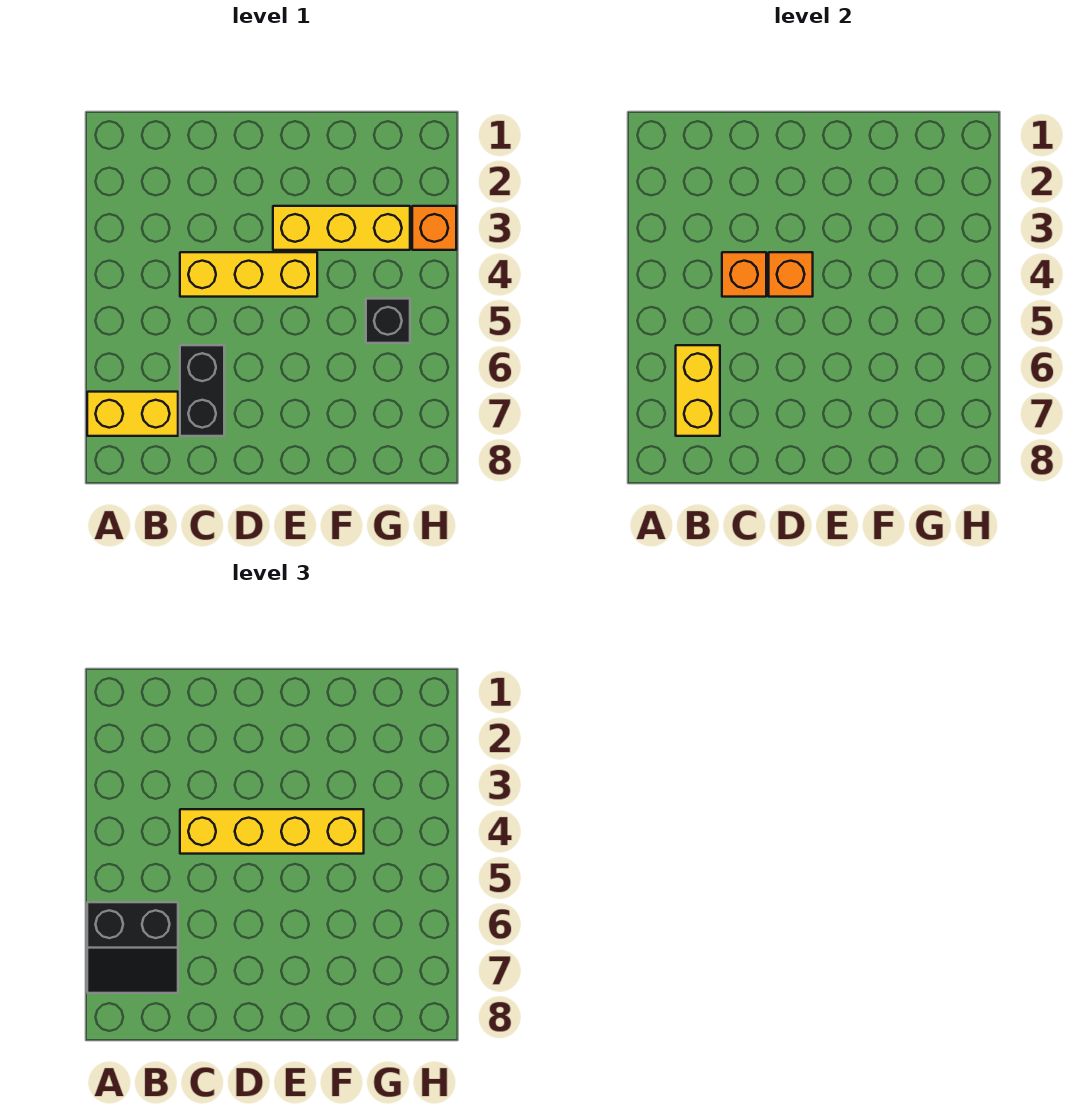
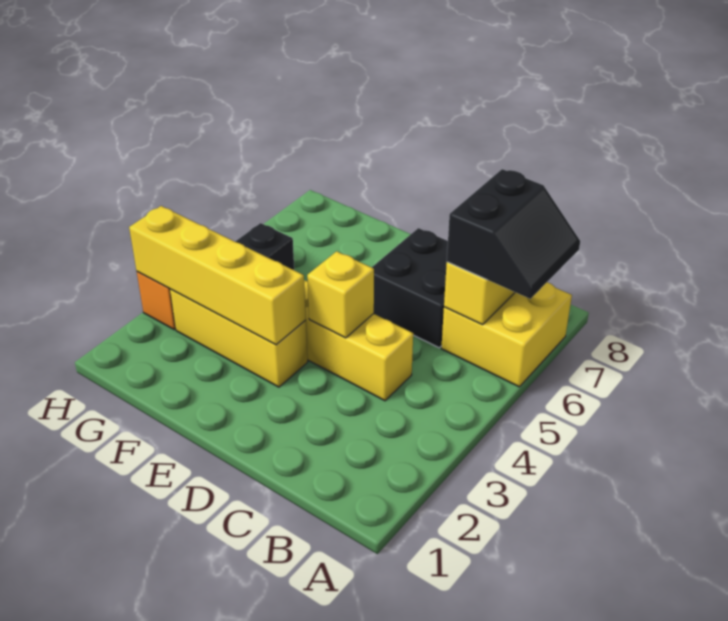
black 2x2 slope [87,902,178,993] -> black 2x2 slope turned to [447,169,580,299]
yellow 1x2 brick [87,392,178,436] -> yellow 2x2 brick [441,282,572,387]
orange 1x1 brick [722,252,766,297] -> none
yellow 1x4 brick [180,809,364,854] -> yellow 1x4 brick moved to [129,206,306,345]
black 1x2 brick [180,345,224,436] -> black 2x2 brick [372,228,448,348]
orange 1x1 brick [769,252,813,297] -> yellow 1x1 brick [307,251,374,338]

